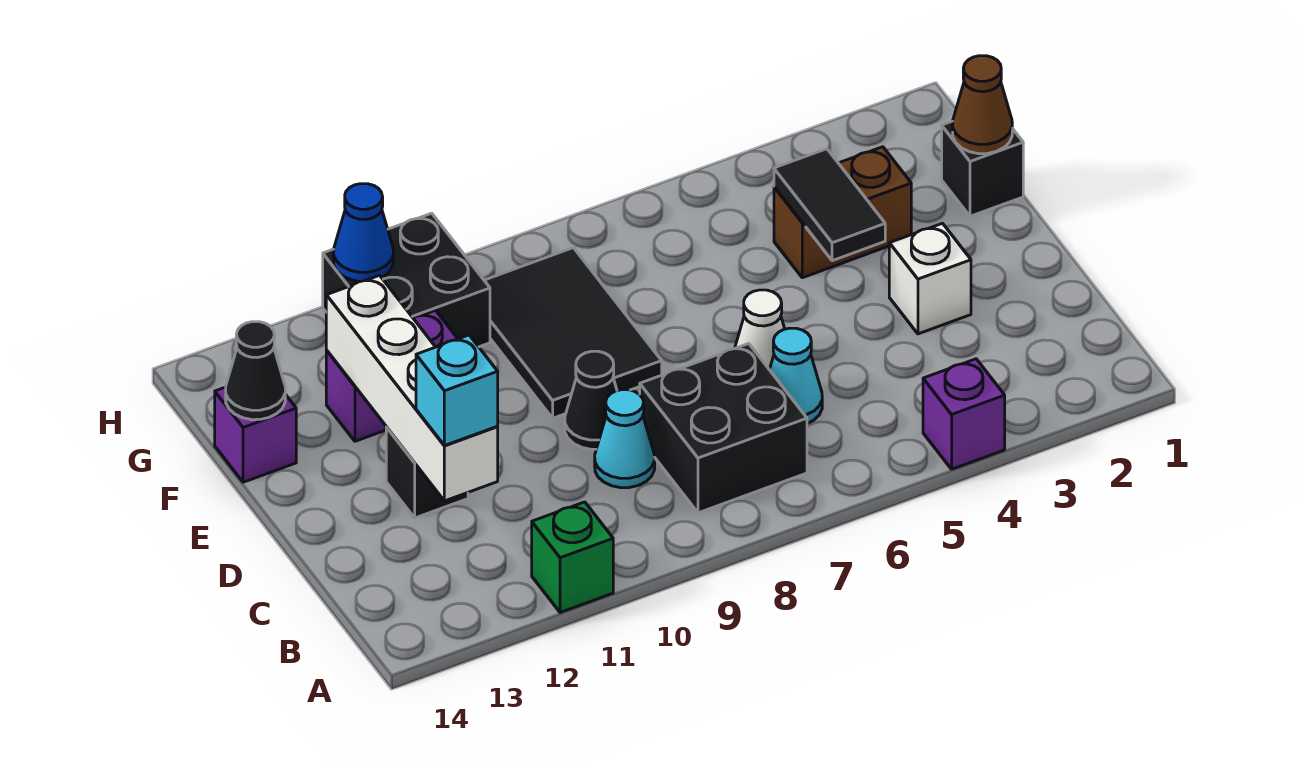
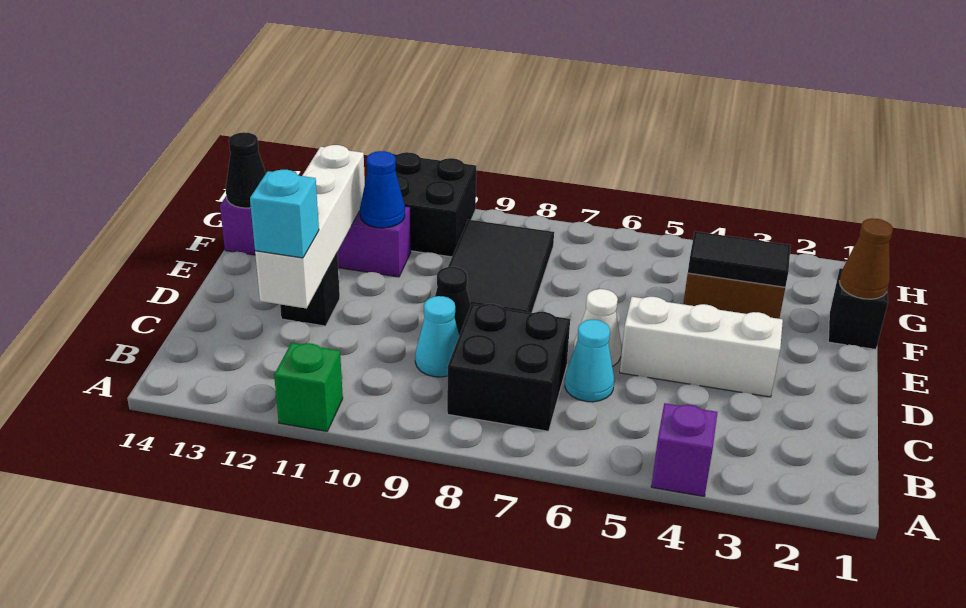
white 1x1 brick [889,223,971,334] -> white 1x3 brick [620,297,783,397]
black 1x2 tile [774,149,885,261] -> black 1x2 tile turned to [688,231,791,287]
blue 1x1 cone [334,184,393,282] -> blue 1x1 cone moved to [360,151,405,228]

